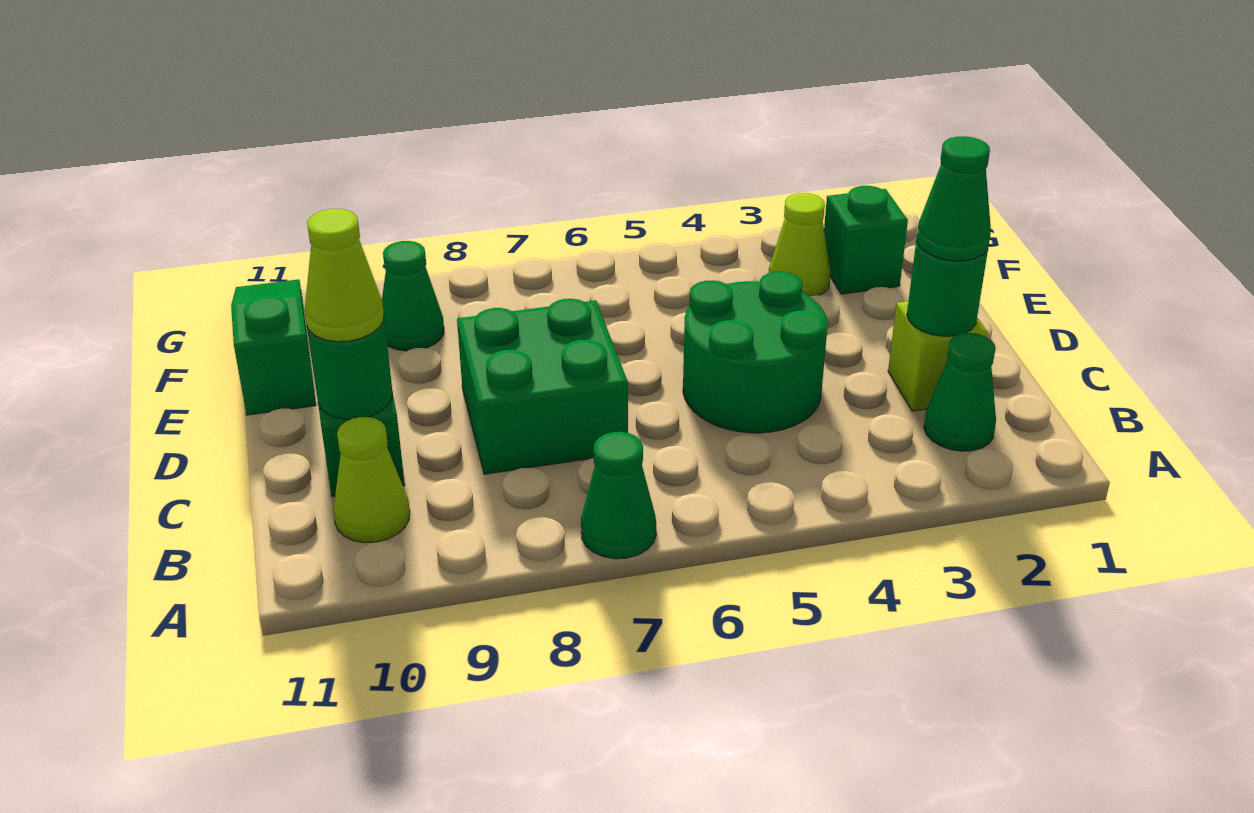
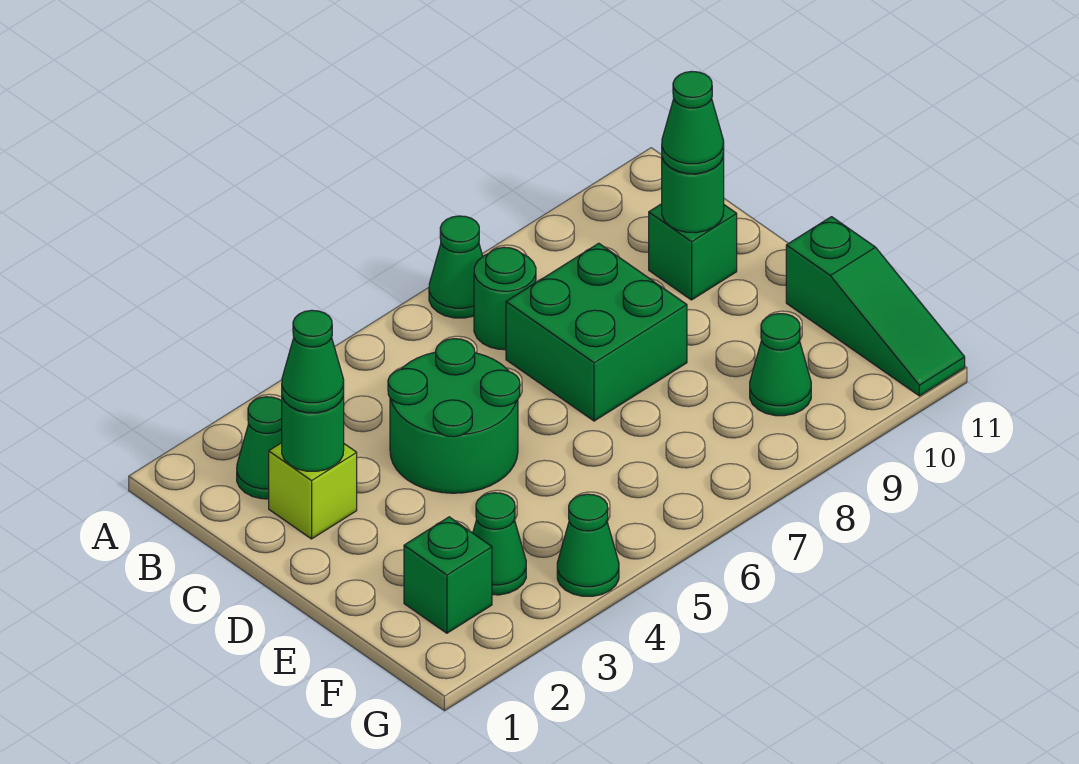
none -> green 1x1 round brick [474,247,536,350]
lime 1x1 cone [333,417,410,543] -> none
lime 1x1 cone [304,209,384,342] -> green 1x1 cone [662,71,724,174]
lime 1x1 cone [768,193,831,297] -> green 1x1 cone [473,493,526,595]
none -> green 1x1 cone [557,494,619,596]

